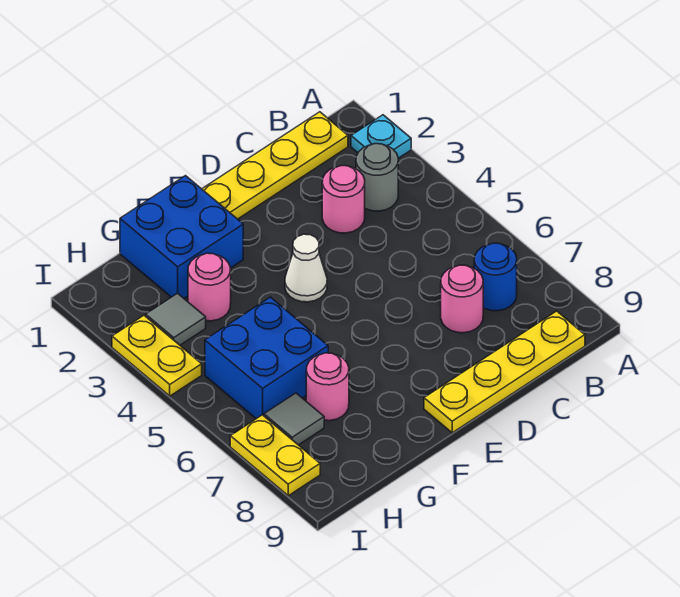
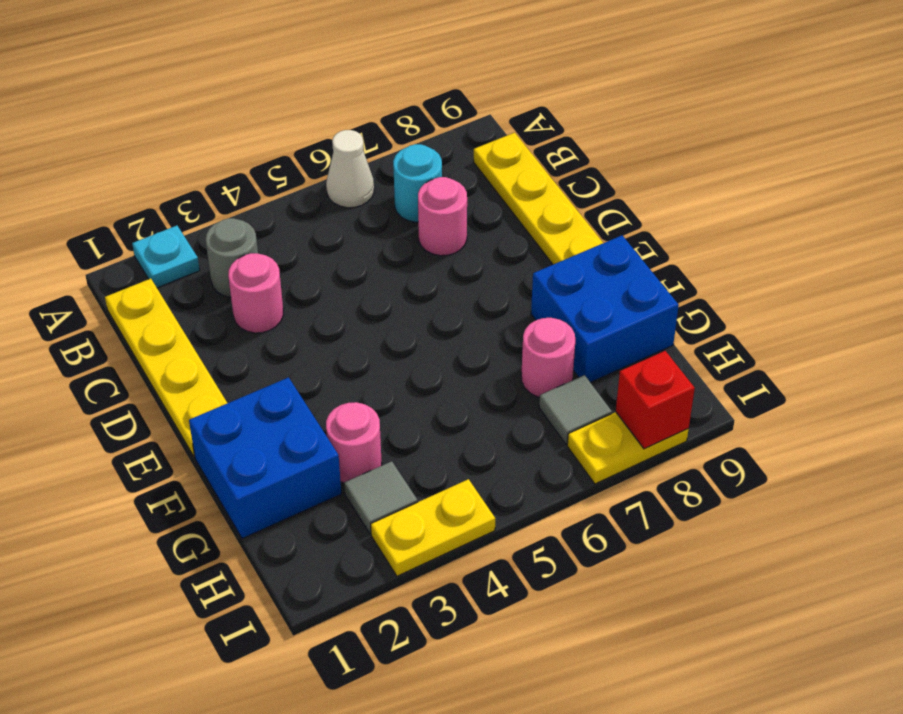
blue 1x1 round brick [474,243,517,311] -> cyan 1x1 round brick [393,144,442,222]
white 1x1 cone [285,234,327,302] -> white 1x1 cone moved to [326,130,374,208]
blue 2x2 brick [205,297,328,419] -> blue 2x2 brick moved to [531,235,679,382]
none -> red 1x1 brick [616,351,695,449]

